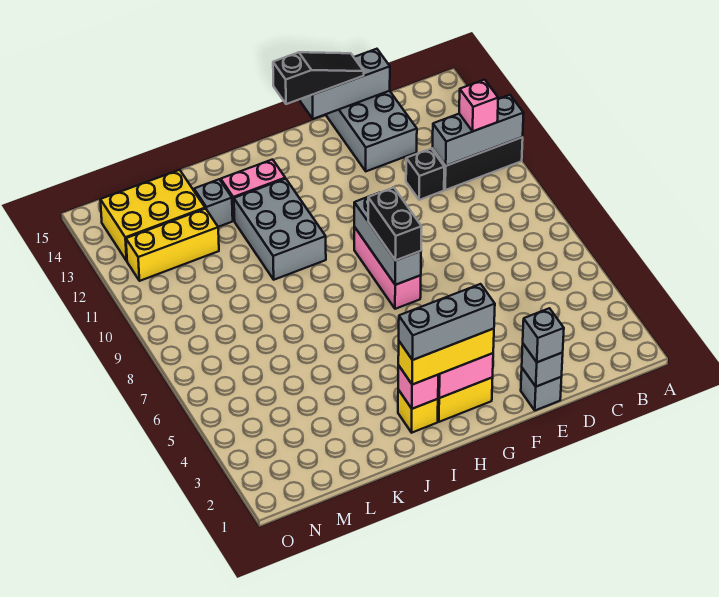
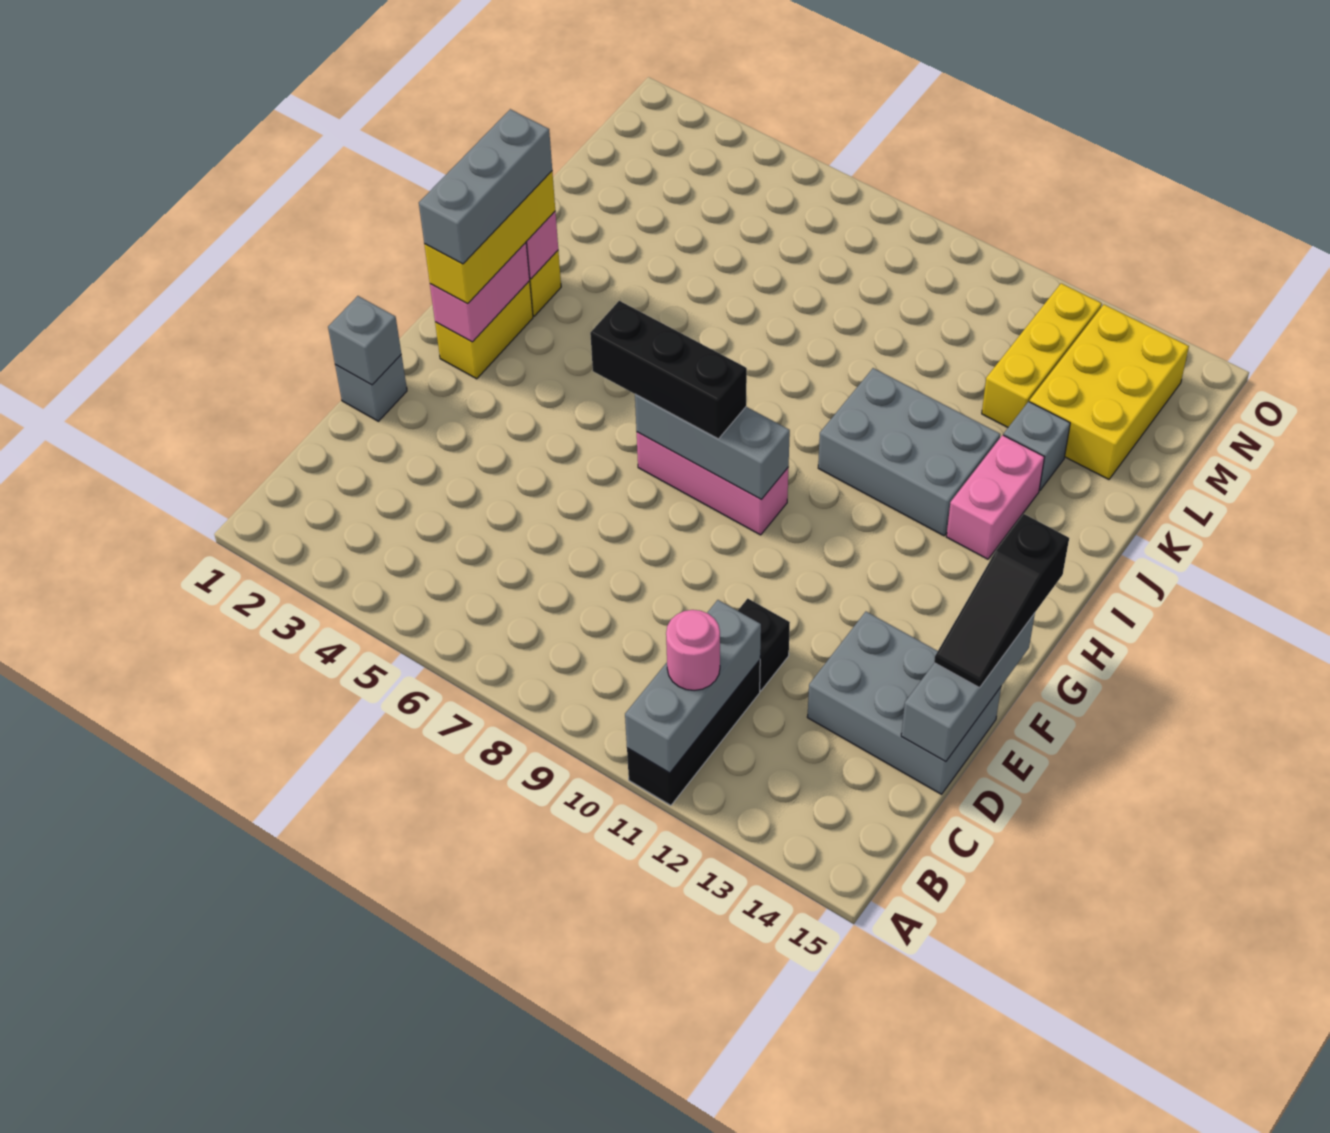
pink 1x1 brick [459,80,498,131] -> pink 1x1 round brick [666,610,720,690]
grey 1x1 brick [523,308,564,362] -> none
black 1x2 brick [368,187,422,261] -> black 1x3 brick [590,301,747,439]

